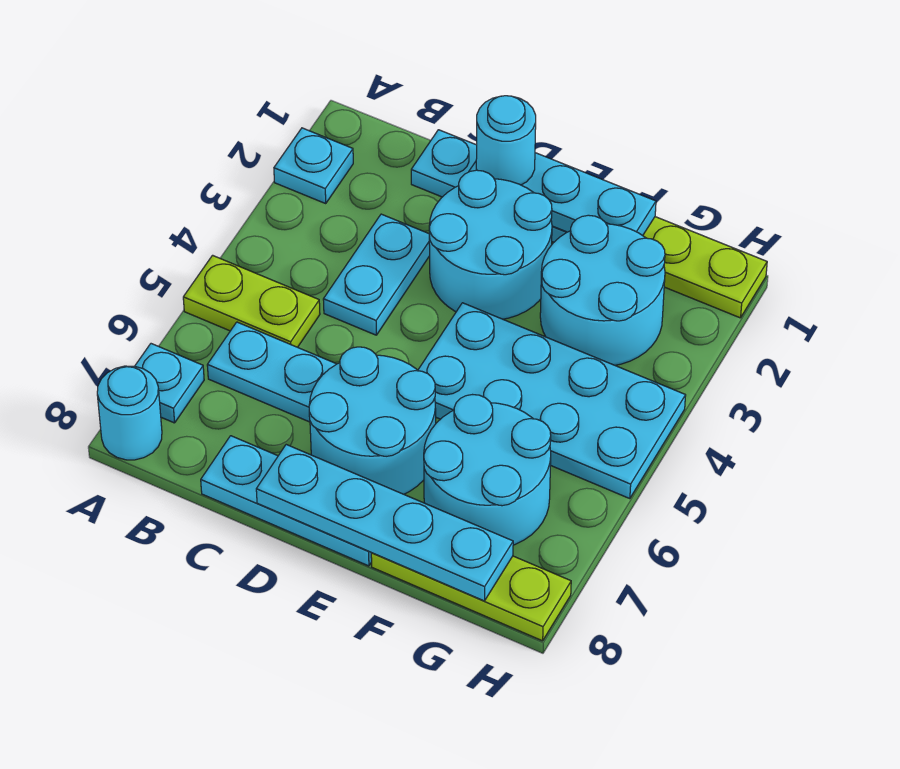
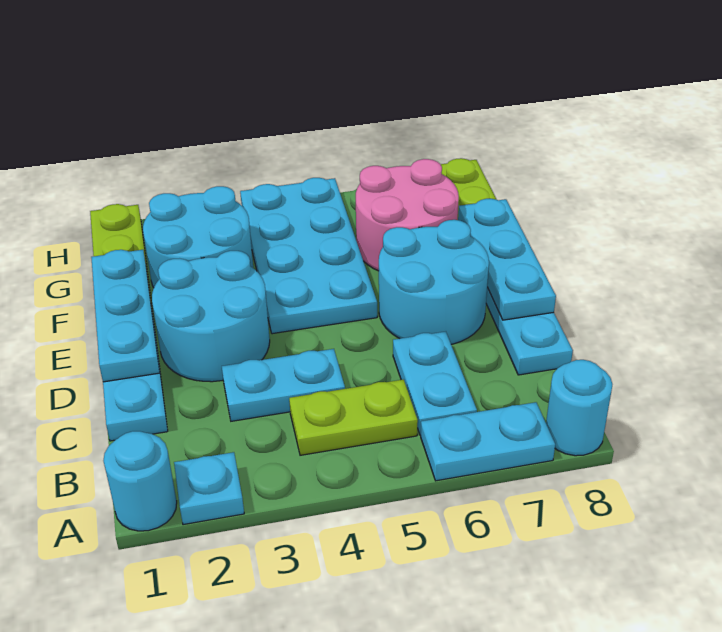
lime 1x2 plate [183,255,320,347] -> lime 1x2 plate turned to [289,379,418,455]
cyan 1x1 plate [135,344,204,423] -> cyan 1x2 plate [421,402,555,481]
cyan 1x1 round brick [476,96,536,185] -> cyan 1x1 round brick moved to [103,431,177,531]
cyan 1x4 plate [256,445,513,601] -> cyan 1x3 plate [458,199,556,320]
cyan 2x2 round brick [424,395,551,545] -> pink 2x2 round brick [356,159,459,271]

